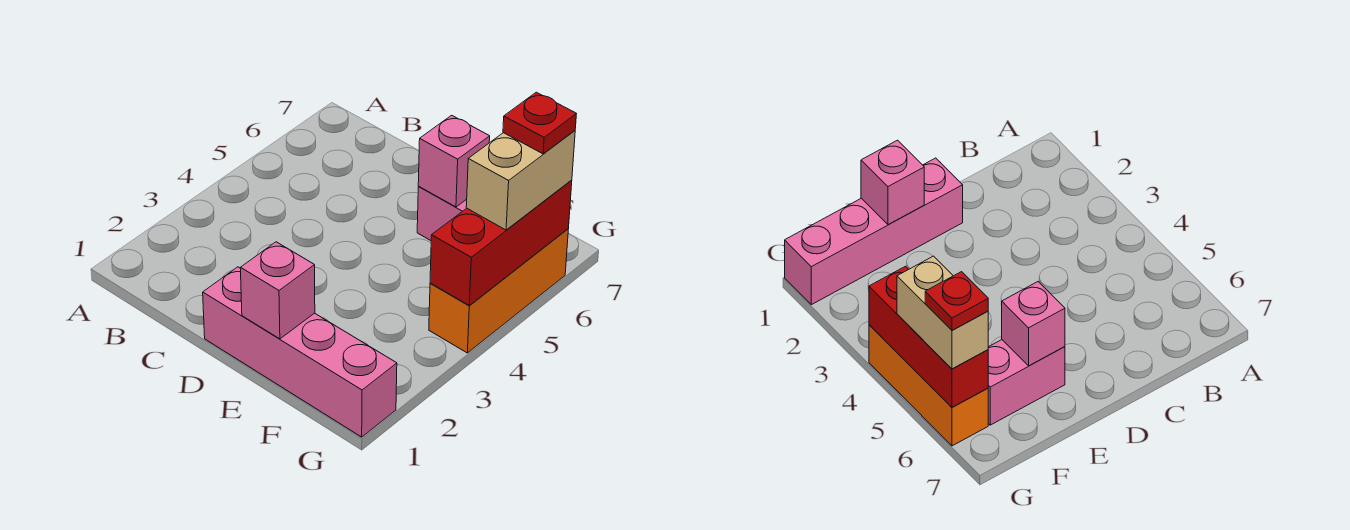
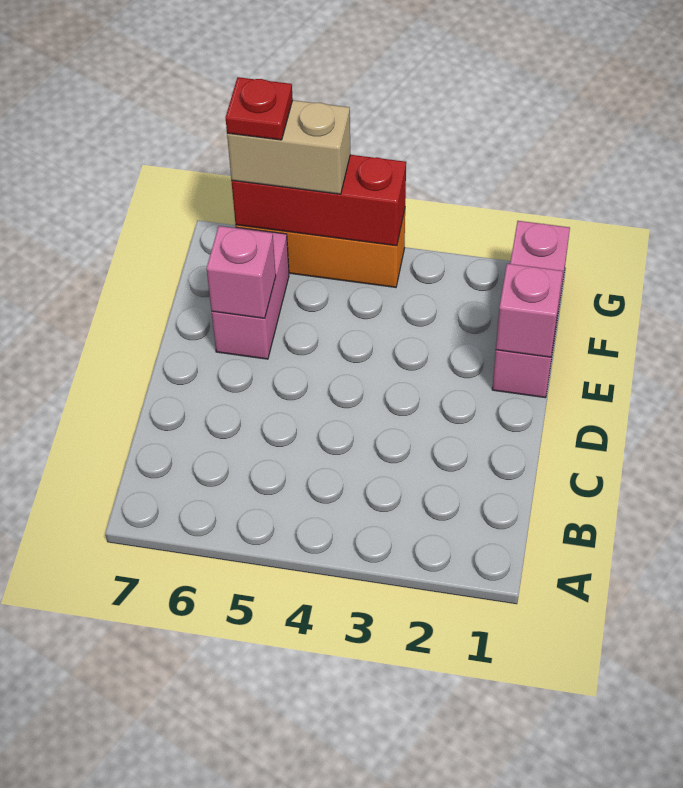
pink 1x4 brick [203,267,397,437] -> pink 1x3 brick [492,221,570,398]

